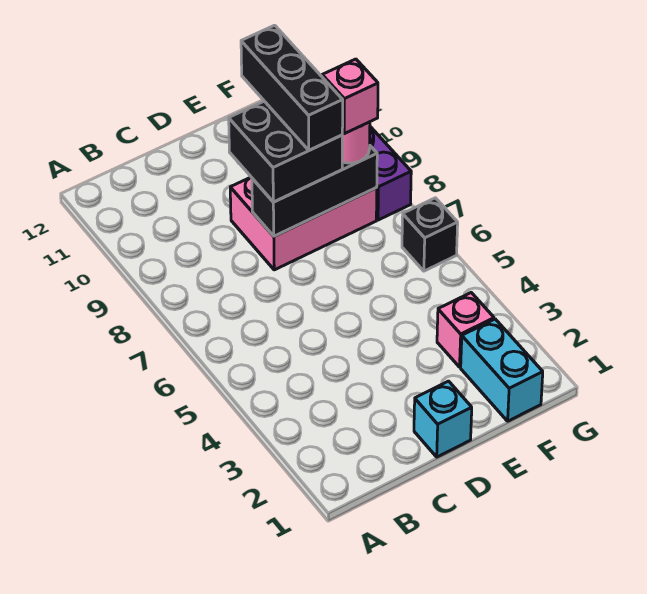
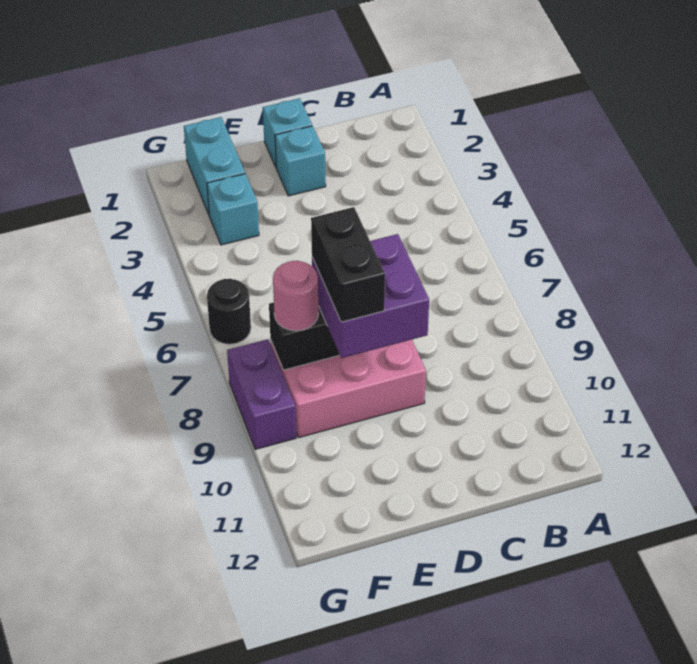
none -> cyan 1x1 brick [275,126,326,196]
black 2x2 brick [229,101,342,202] -> purple 2x2 brick [312,234,429,358]
black 1x3 brick [241,25,343,150] -> black 1x2 brick [311,207,385,322]
pink 1x1 brick [437,293,494,367] -> cyan 1x1 brick [207,174,259,245]
pink 1x1 brick [322,59,378,134] -> none
black 1x1 brick [402,198,458,271] -> black 1x1 round brick [207,279,251,344]

